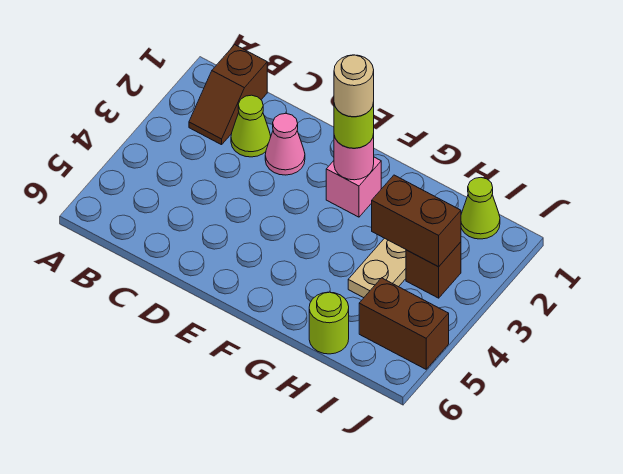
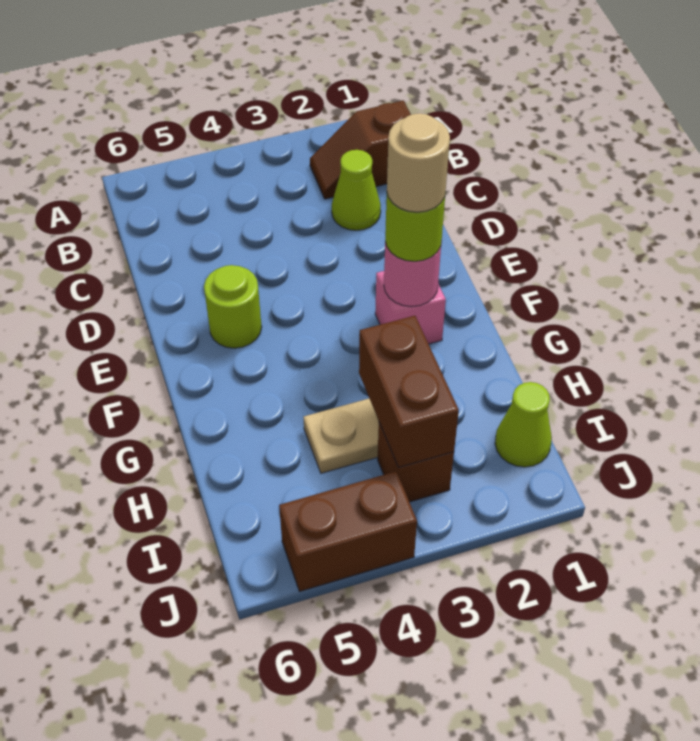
pink 1x1 cone [265,113,305,175] -> none
lime 1x1 round brick [309,292,349,354] -> lime 1x1 round brick moved to [204,265,262,348]
brown 1x2 brick [359,278,449,369] -> brown 1x2 brick turned to [279,472,417,591]

